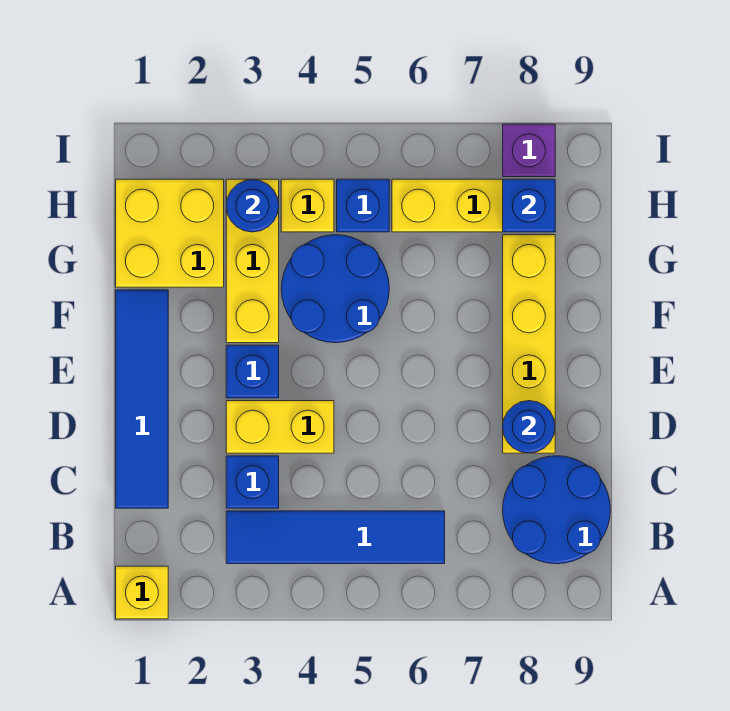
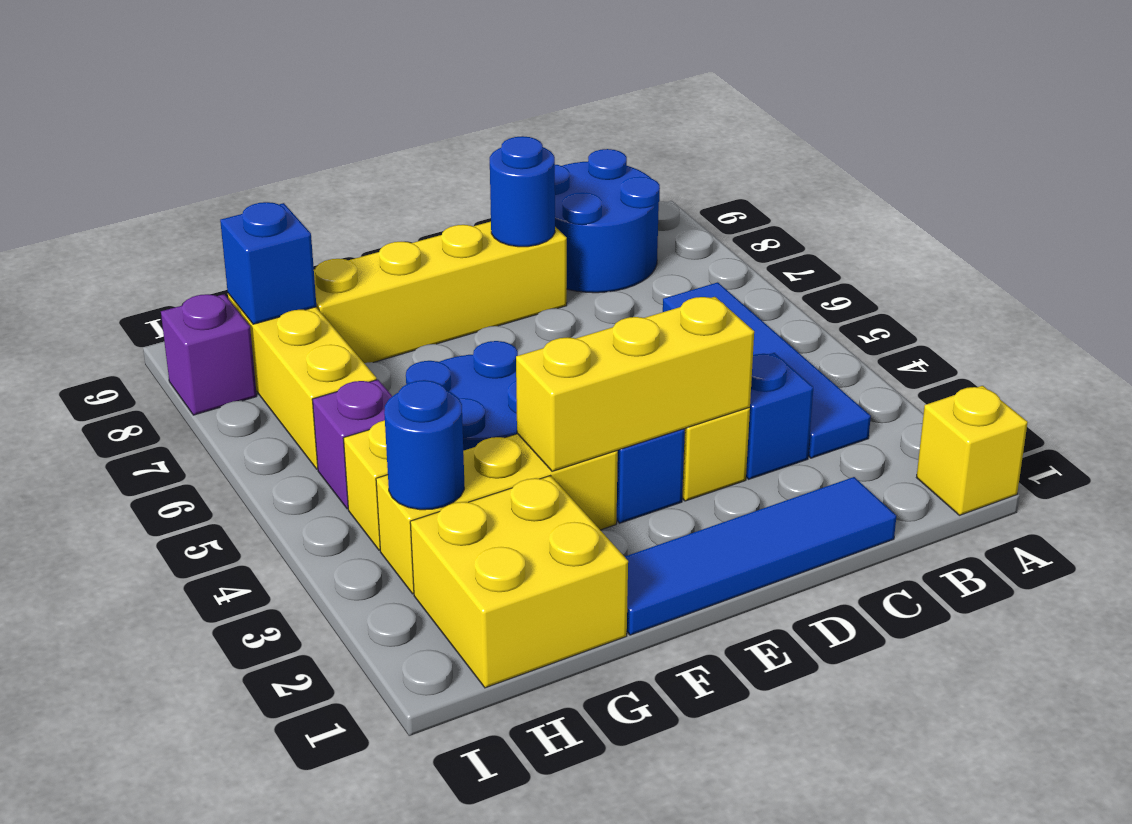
none -> yellow 1x3 brick [516,297,754,471]
blue 1x1 brick [337,179,389,232] -> purple 1x1 brick [312,380,392,509]

